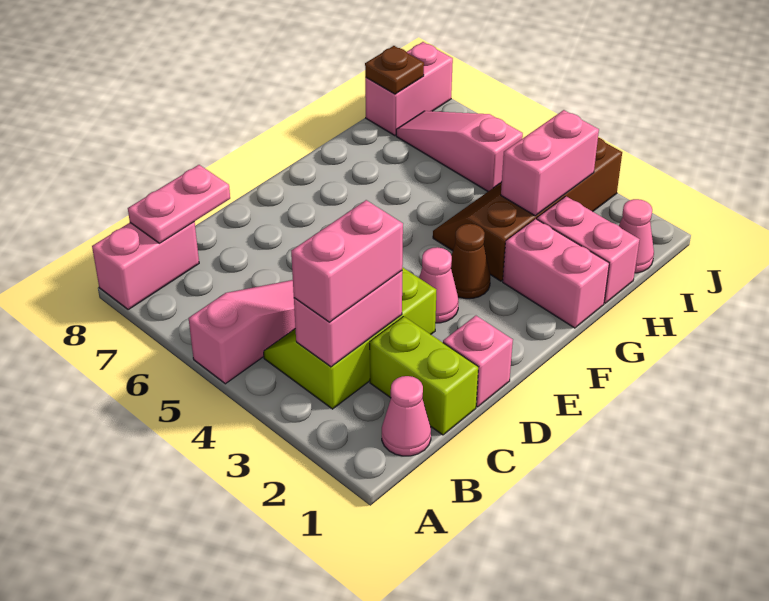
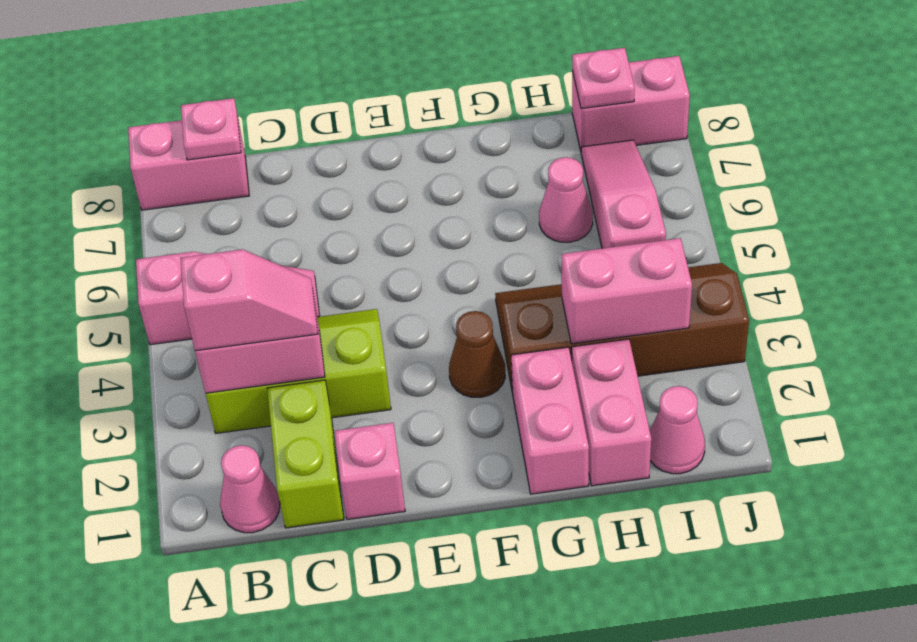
pink 1x2 brick [291,200,403,322] -> pink 1x2 slope [180,249,318,351]
pink 1x2 plate [128,165,230,243] -> pink 1x1 plate [181,98,241,160]
pink 1x1 cone [419,247,459,323] -> pink 1x1 cone moved to [539,157,593,242]
brown 1x1 plate [365,46,424,94] -> pink 1x1 plate [572,48,635,109]

